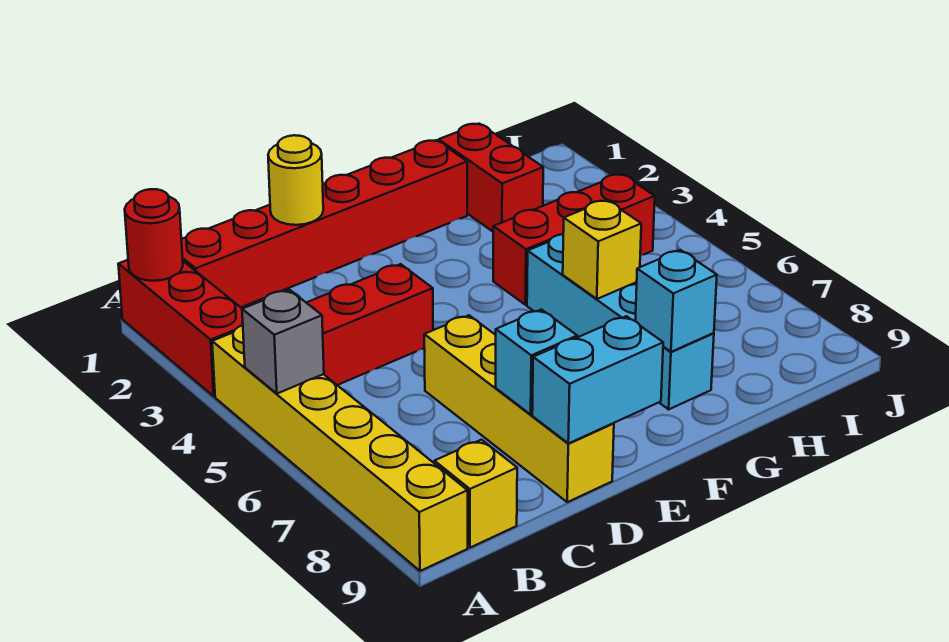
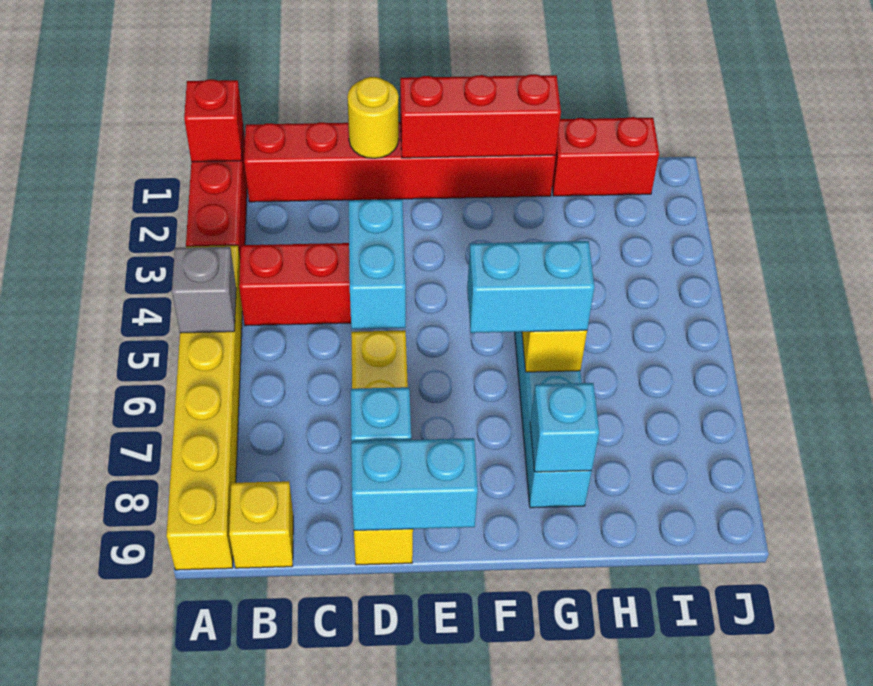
red 1x1 round brick [125,189,183,281] -> red 1x1 brick [184,79,243,162]
none -> cyan 1x2 brick [349,199,406,329]
none -> cyan 1x2 brick [467,241,594,333]
red 1x3 brick [493,174,655,305] -> red 1x3 brick moved to [400,74,561,158]
red 1x2 brick [439,124,543,232] -> red 1x2 brick turned to [552,117,659,196]

